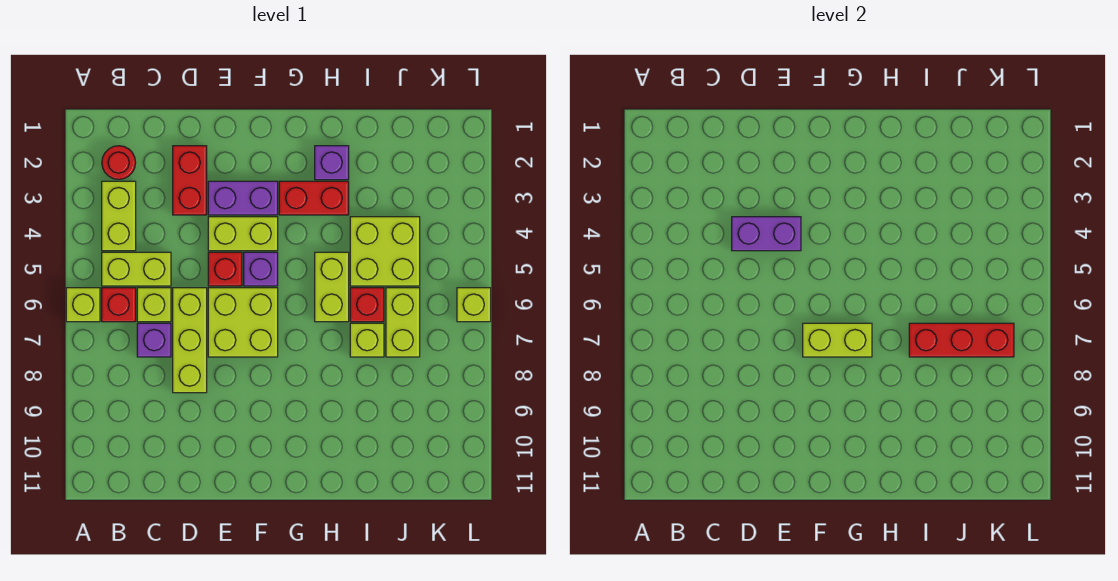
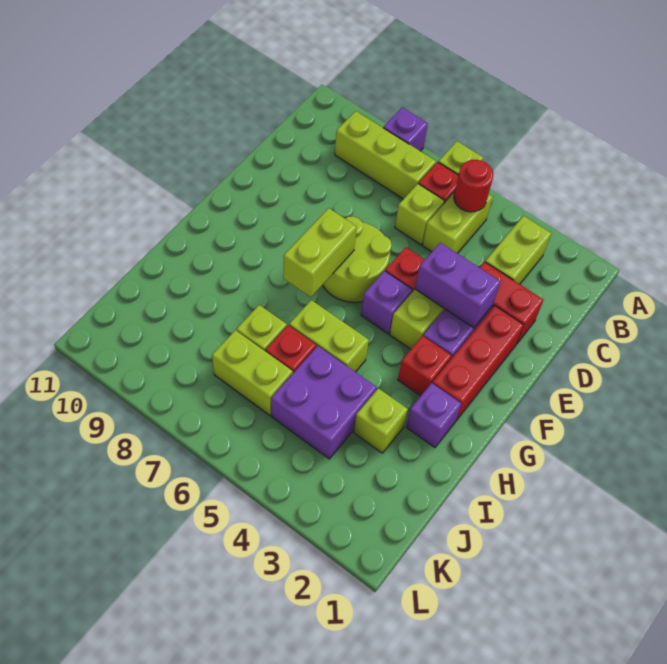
red 1x1 round brick [102,146,136,179] -> red 1x1 round brick moved to [454,160,494,212]
lime 1x2 brick [102,181,136,251] -> lime 1x2 brick turned to [485,216,551,284]
purple 1x1 brick [137,323,171,357] -> purple 1x1 brick moved to [383,107,428,151]
purple 1x2 brick [732,217,801,251] -> purple 1x2 brick turned to [415,243,501,328]
lime 1x3 brick [173,288,207,393] -> lime 1x3 brick moved to [335,111,436,199]
lime 2x2 brick [208,288,278,357] -> lime 2x2 round brick [323,216,392,302]
red 1x2 brick [279,181,349,215] -> red 1x1 brick [398,336,452,396]
lime 2x2 brick [350,217,420,286] -> purple 2x2 brick [271,346,377,459]
red 1x3 brick [909,323,1014,357] -> red 1x3 brick moved to [432,306,524,420]
lime 1x1 brick [457,288,491,322] -> lime 1x1 brick moved to [354,388,408,453]

